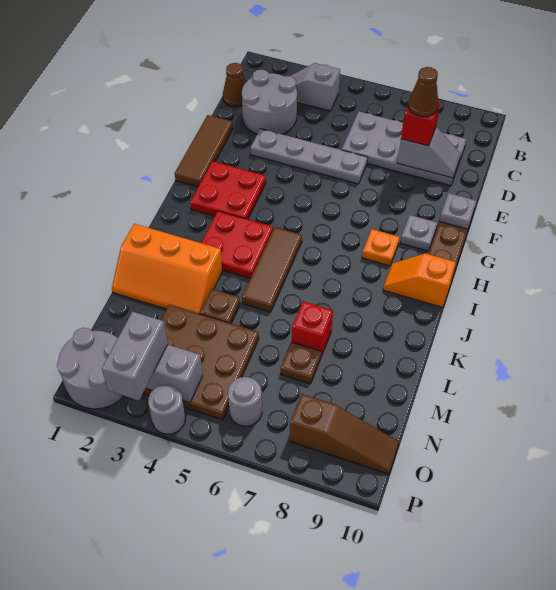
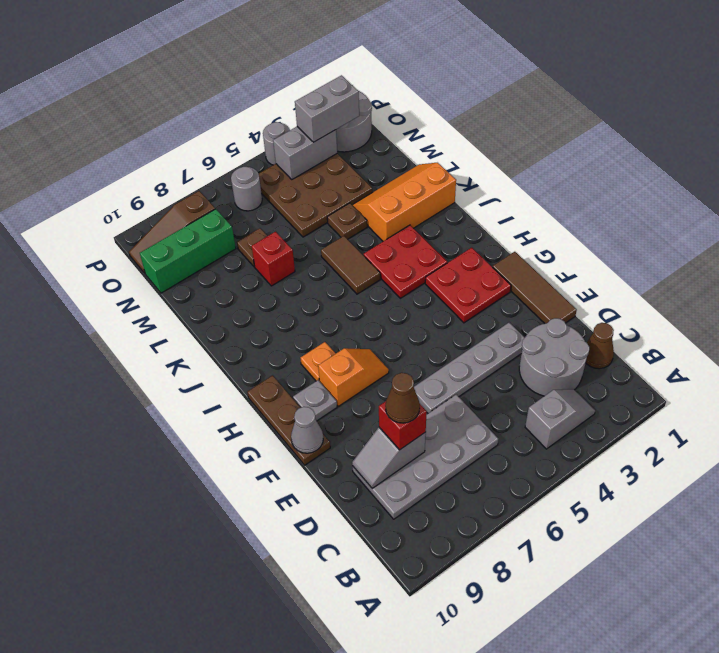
grey 1x1 plate [440,193,476,229] -> grey 1x1 cone [291,407,323,453]
brown 1x3 tile [242,227,302,312] -> brown 1x2 tile [321,236,380,294]
orange 1x2 slope [383,253,456,308] -> orange 1x2 slope moved to [318,348,389,406]
none -> green 1x3 brick [140,209,236,293]
grey 1x2 brick [102,312,168,401] -> grey 1x2 brick turned to [295,75,359,142]

